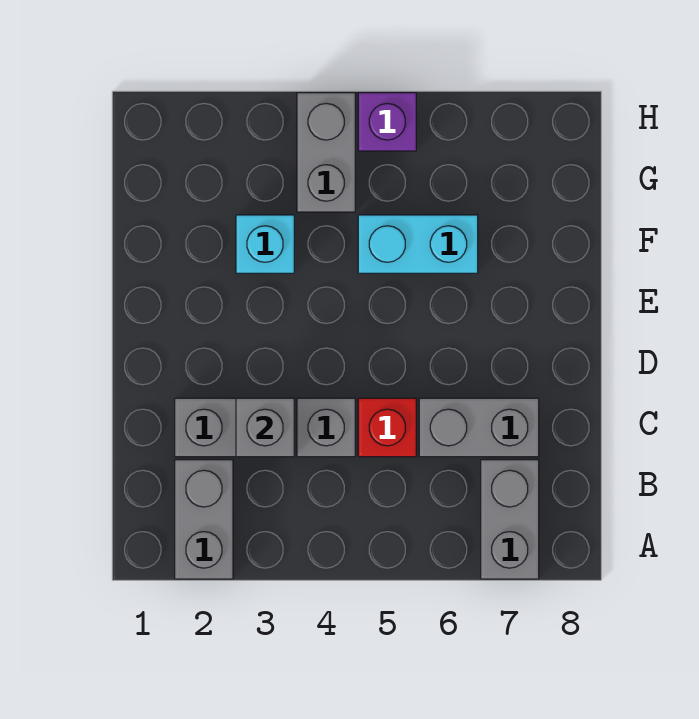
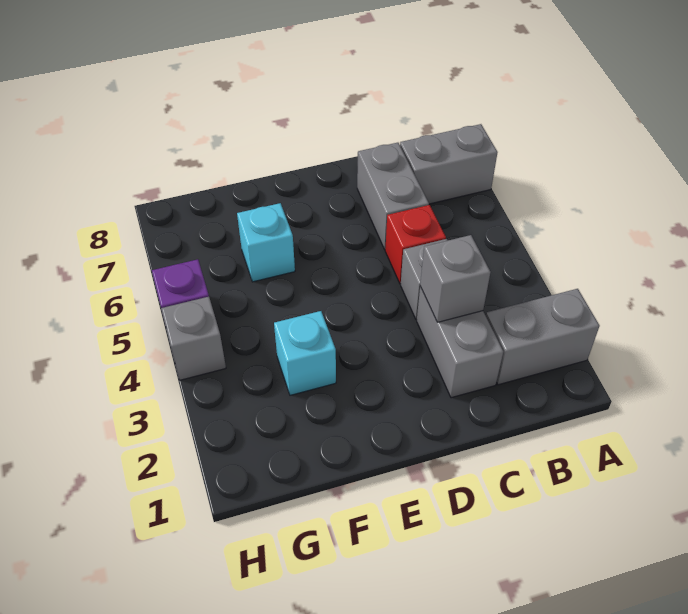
cyan 1x2 brick [358,215,478,273] -> cyan 1x1 brick [237,203,295,282]
grey 1x2 brick [297,93,355,212] -> grey 1x1 brick [161,297,226,380]

